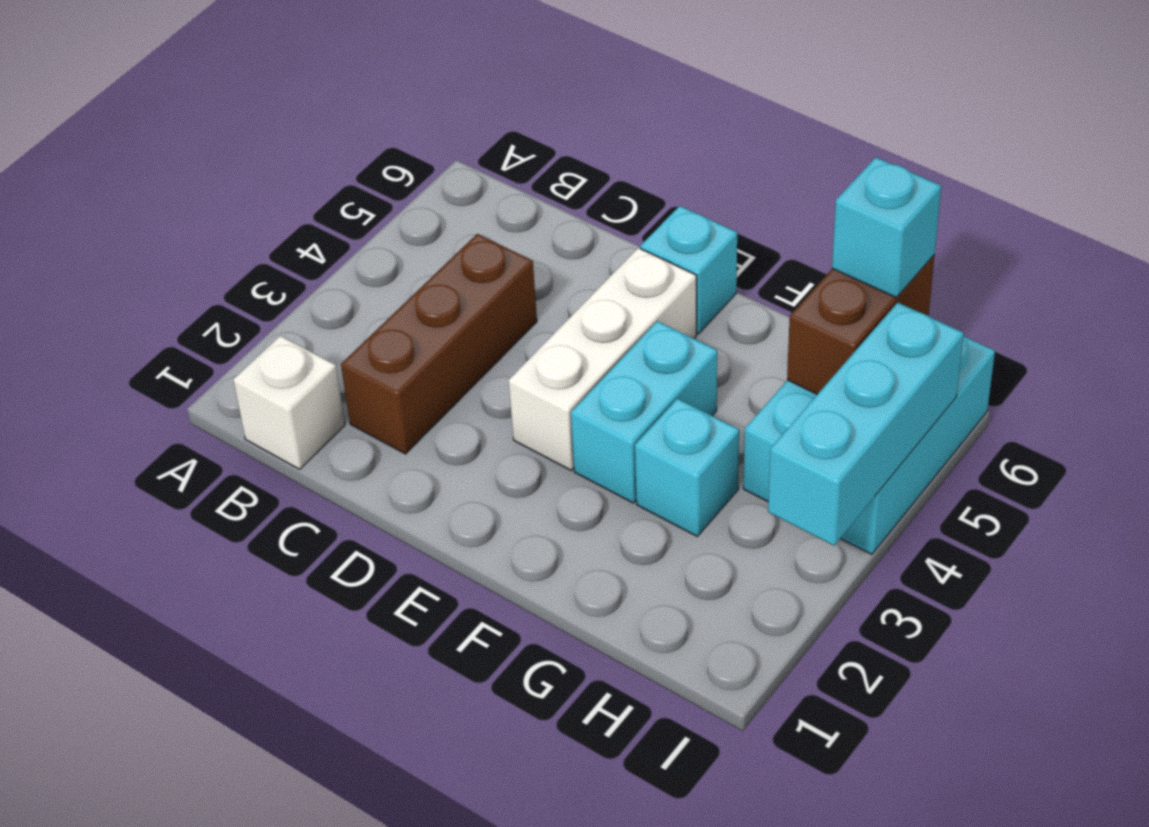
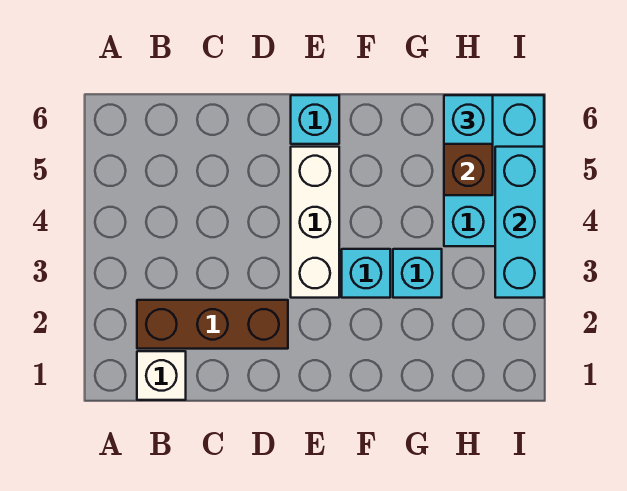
brown 1x3 brick [341,234,537,454] -> brown 1x3 brick turned to [137,300,288,349]
cyan 1x2 brick [571,321,717,503] -> cyan 1x1 brick [342,249,390,298]

